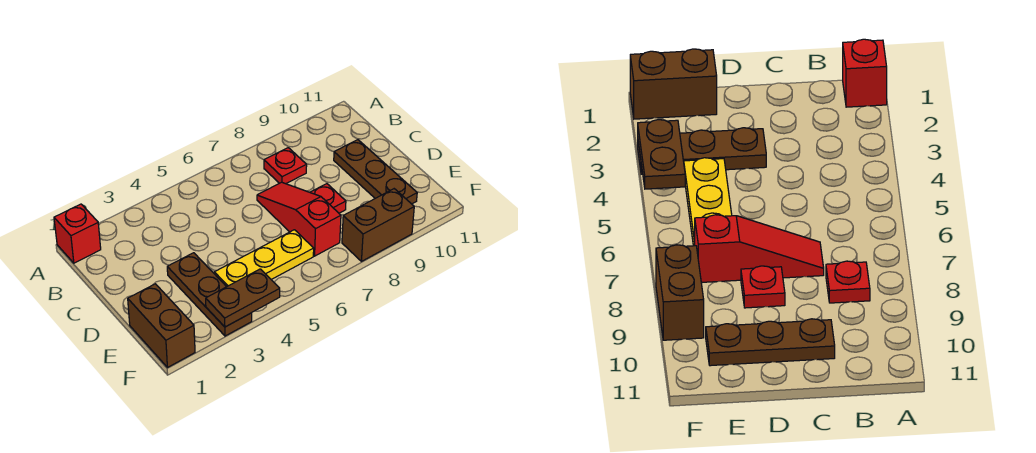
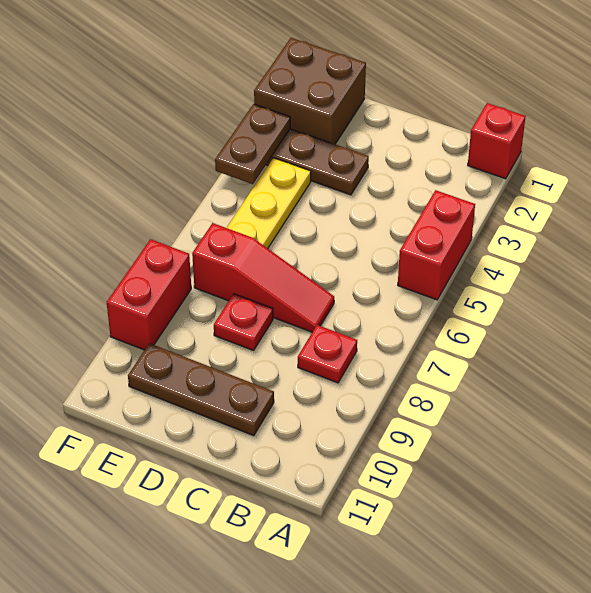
none -> red 1x2 brick [398,190,475,300]
brown 1x2 brick [128,284,195,368] -> brown 2x2 brick [254,38,366,144]
brown 1x2 brick [342,189,414,261] -> red 1x2 brick [107,239,191,350]

